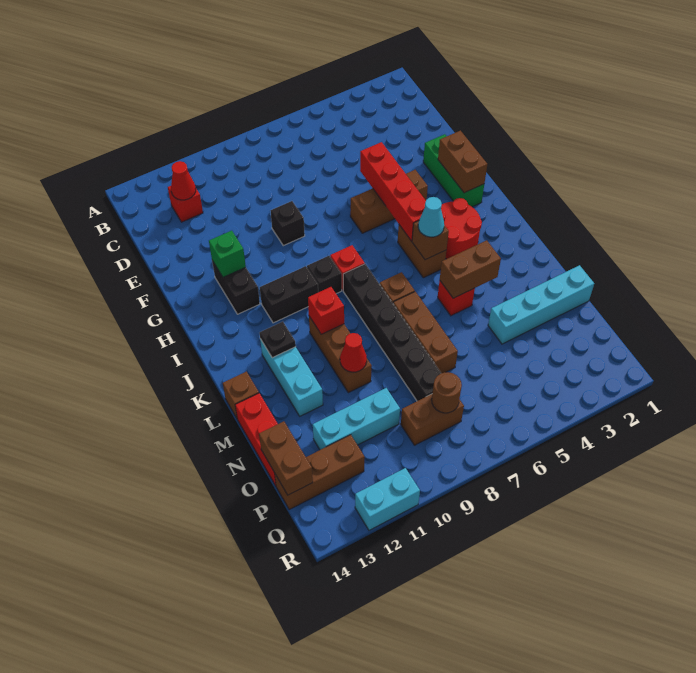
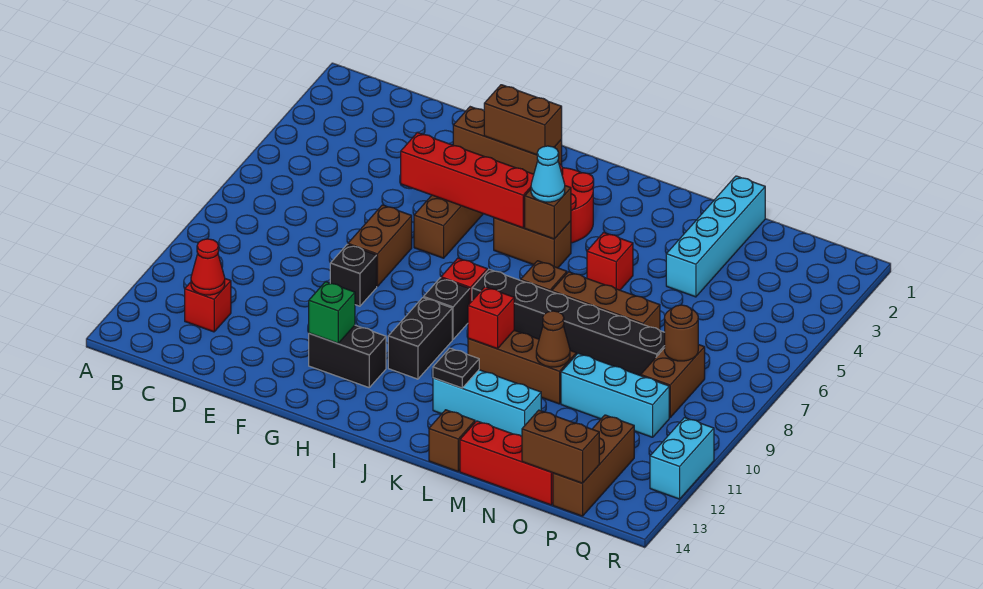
green 1x3 brick [423,134,484,207] -> brown 1x3 brick [453,107,562,174]
brown 1x2 brick [440,240,501,298] -> brown 1x2 brick moved to [348,205,412,287]
red 1x1 cone [340,333,367,372] -> brown 1x1 cone [536,311,570,367]
cyan 1x3 brick [313,388,400,450] -> cyan 1x3 brick turned to [561,353,669,437]

